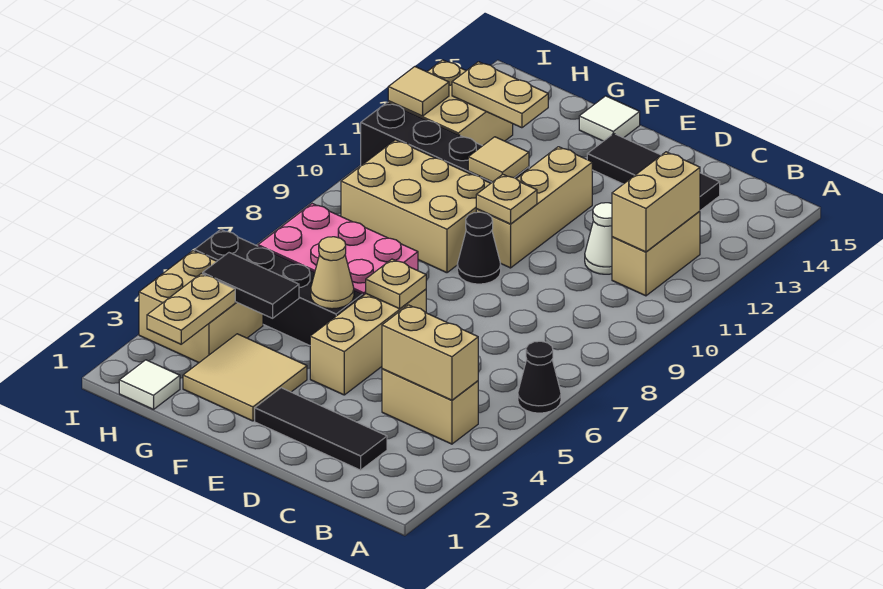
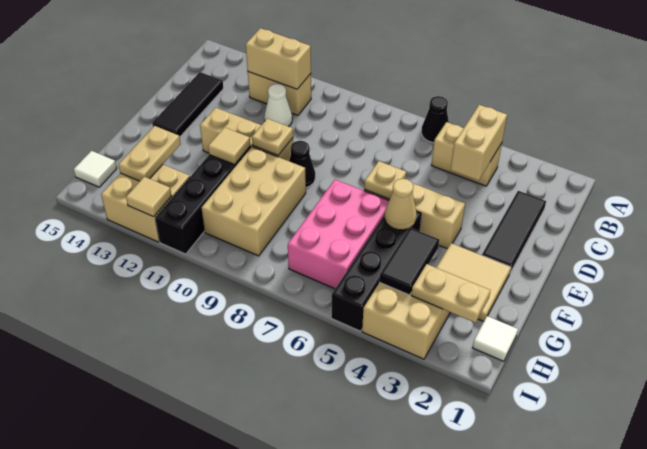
tan 1x2 brick [382,369,478,444] -> tan 1x2 brick turned to [431,122,502,186]
white 1x1 tile [579,96,640,141] -> white 1x1 tile moved to [74,151,117,187]

